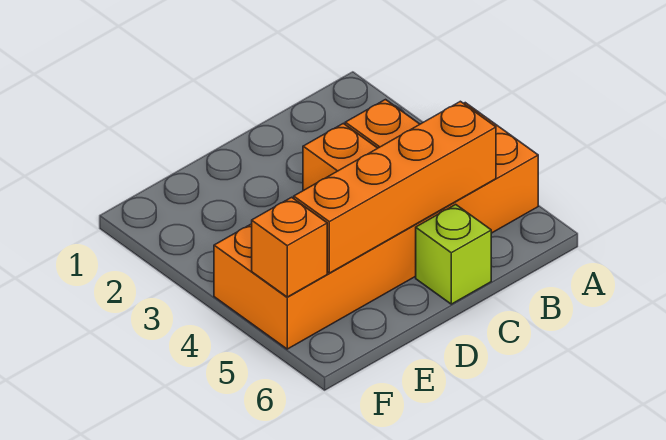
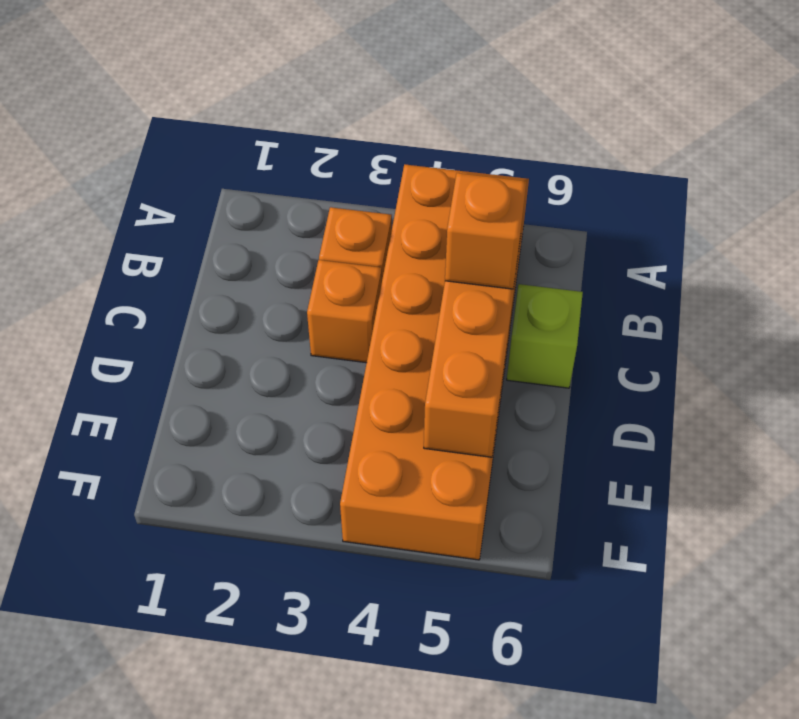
orange 1x1 brick [252,197,327,297] -> orange 1x1 brick moved to [445,173,527,289]

